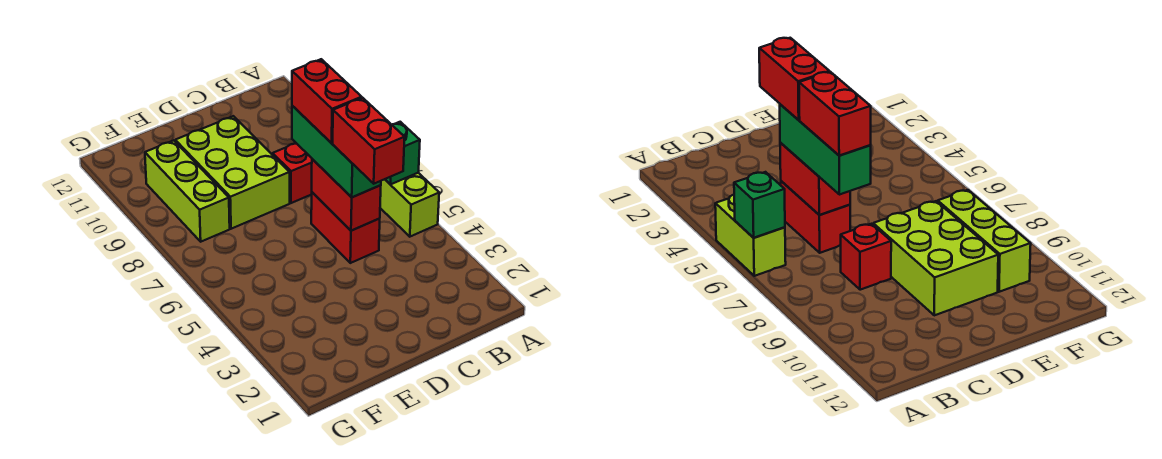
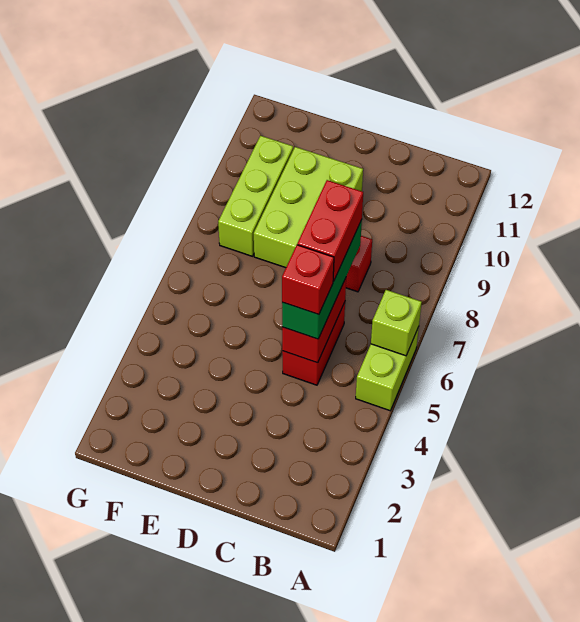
green 1x1 brick [385,122,420,184] -> lime 1x1 brick [371,290,422,356]
red 1x2 brick [333,98,405,184] -> red 1x1 brick [282,245,334,315]

